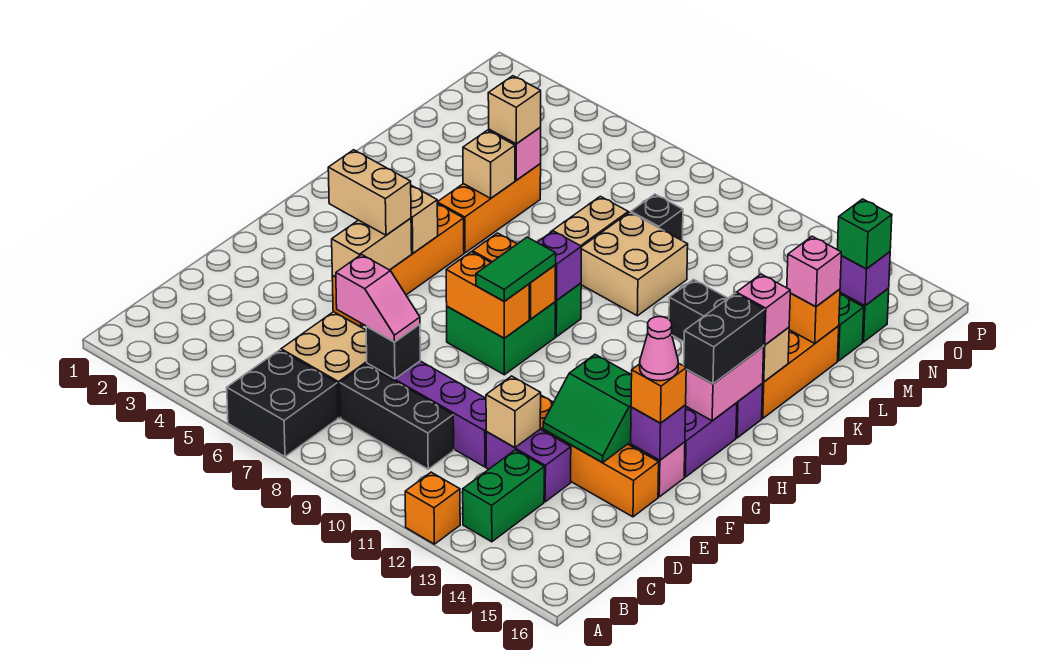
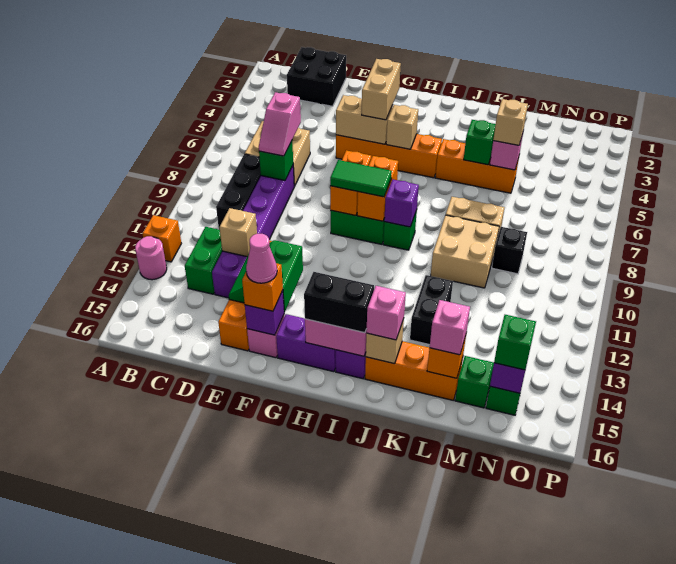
black 2x2 brick [227,350,338,457] -> black 2x2 brick moved to [287,47,346,106]
none -> pink 1x1 round brick [135,236,167,280]
green 1x2 brick [463,450,544,542] -> green 1x2 brick turned to [185,227,222,294]
black 1x1 brick [366,324,420,379] -> green 1x1 brick [259,141,293,180]
tan 1x1 brick [463,130,515,198] -> green 1x1 brick [464,120,496,165]

